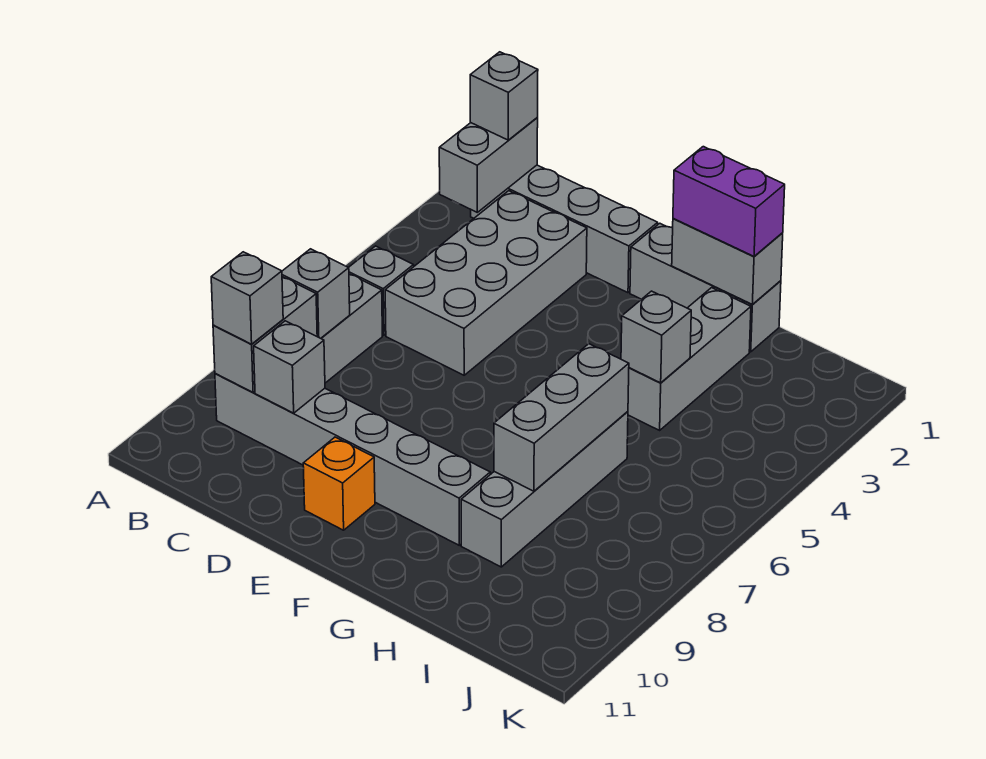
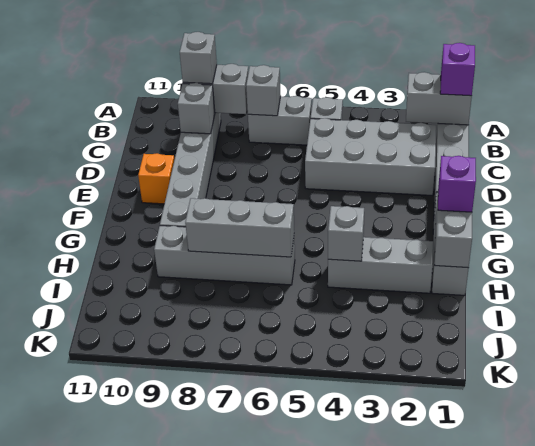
grey 1x1 brick [470,52,538,140] -> purple 1x1 brick [440,43,475,96]
purple 1x2 brick [673,147,785,256] -> purple 1x1 brick [438,156,476,212]

